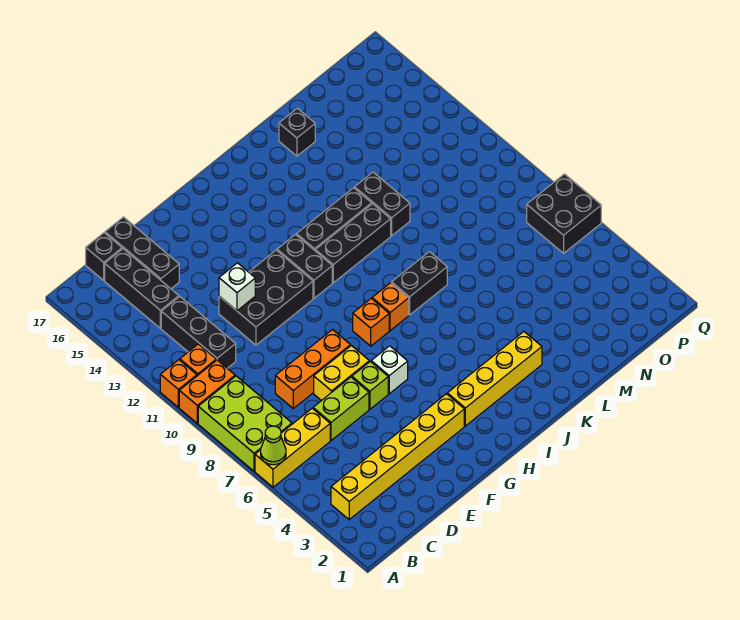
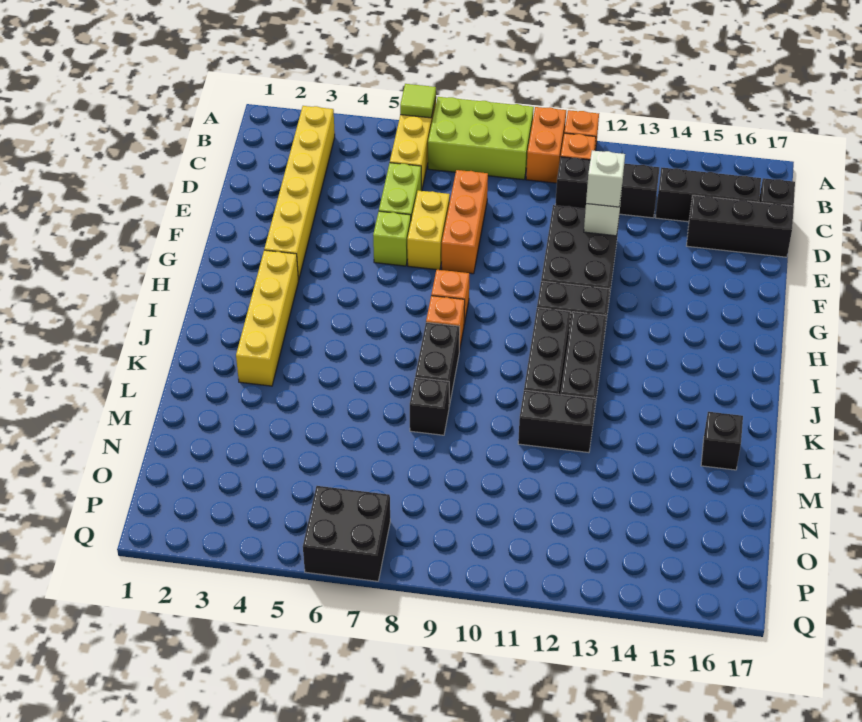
lime 1x1 cone [261,426,286,465] -> lime 1x1 tile [400,84,436,118]
white 1x1 brick [371,346,408,394] -> white 1x1 brick moved to [586,150,625,207]
none -> black 1x1 brick [410,378,449,435]

